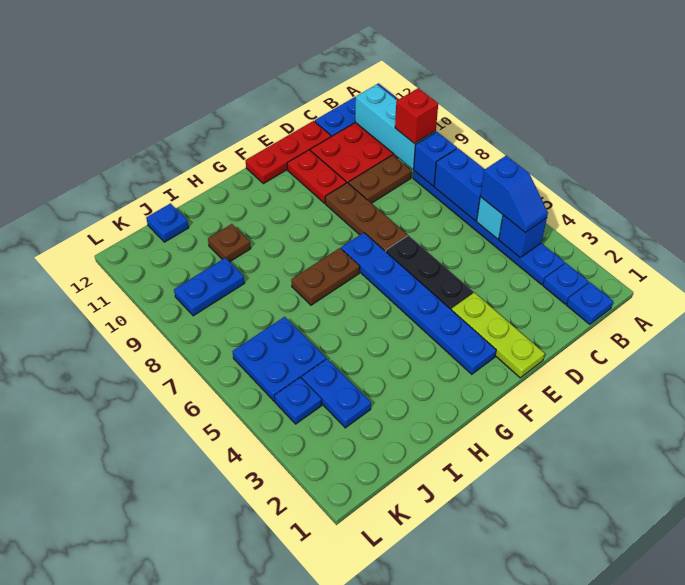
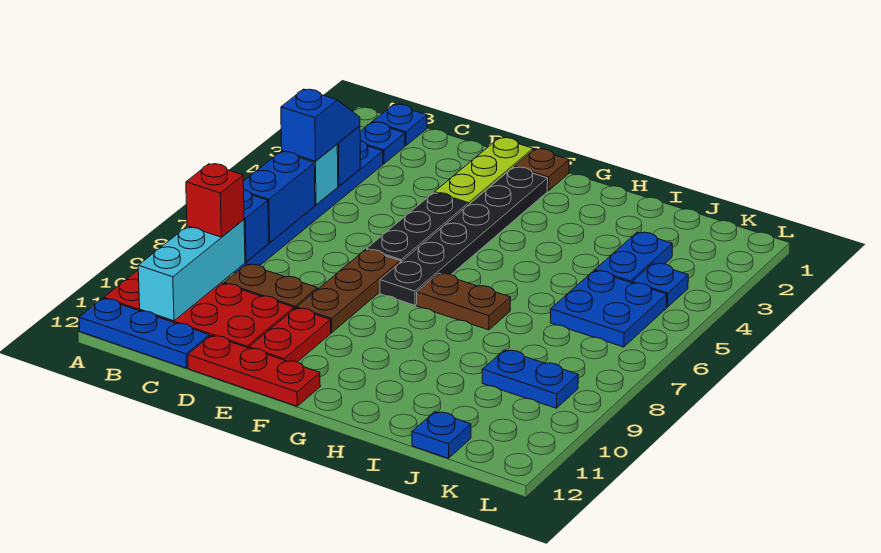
blue 1x6 plate [341,233,496,374] -> black 1x6 plate [380,167,548,305]
brown 1x1 plate [208,224,251,262] -> brown 1x1 plate moved to [514,149,569,191]

